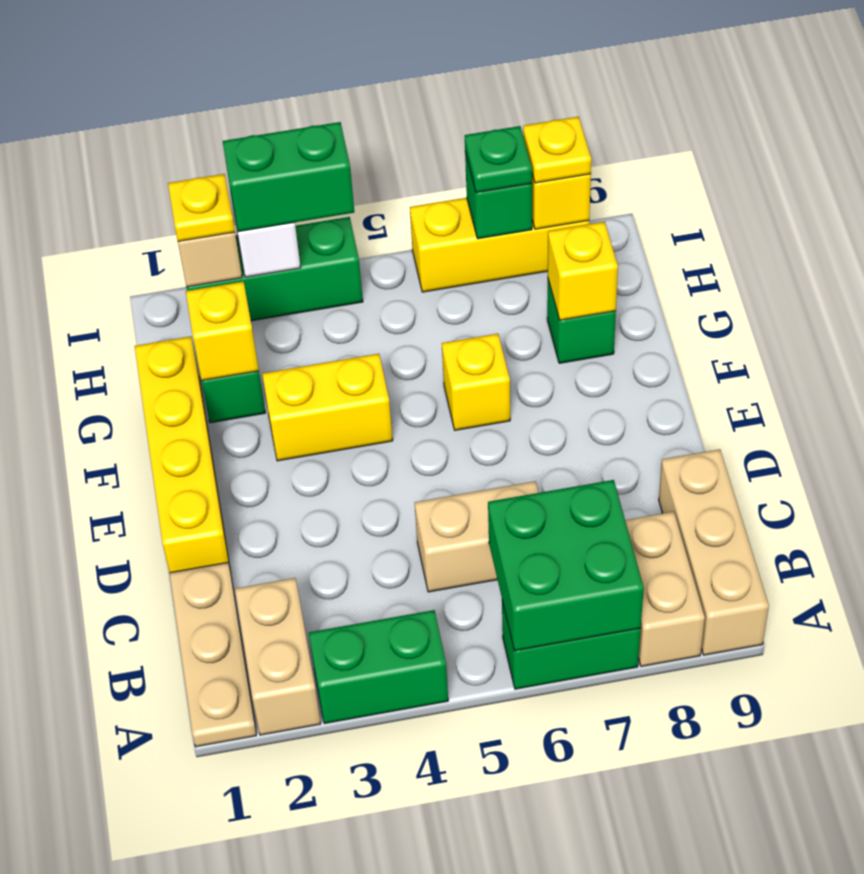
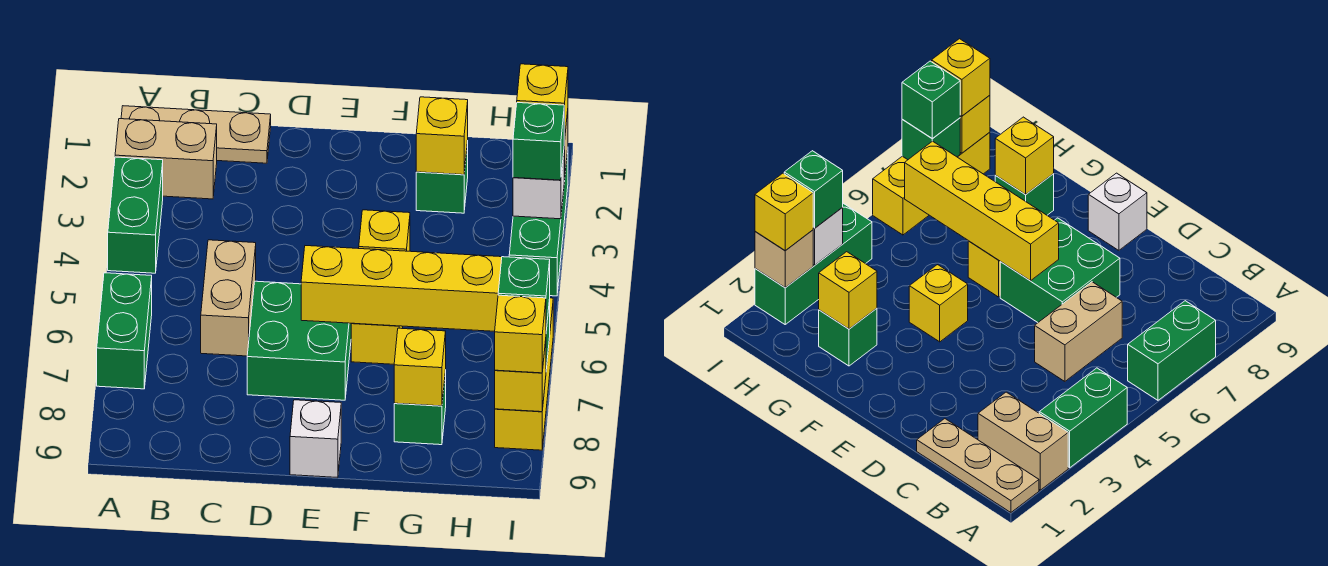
green 2x2 brick [488,480,644,651] -> green 2x2 brick moved to [247,281,351,400]
tan 1x2 brick [625,512,705,666] -> none
tan 1x3 brick [659,449,769,655] -> none
yellow 1x4 brick [135,336,230,573] -> yellow 1x4 brick moved to [301,246,502,331]
none -> white 1x1 brick [290,400,341,478]
yellow 1x2 brick [262,354,393,461] -> yellow 1x1 brick [359,210,410,251]
yellow 1x1 plate [168,174,235,241] -> yellow 1x1 brick [517,64,568,141]
green 1x2 brick [223,122,354,232] -> green 1x1 brick [513,103,564,180]
green 1x1 plate [465,126,532,193] -> green 1x1 brick [498,257,550,330]
yellow 1x1 plate [523,117,591,183] -> yellow 1x1 brick [495,295,546,373]

